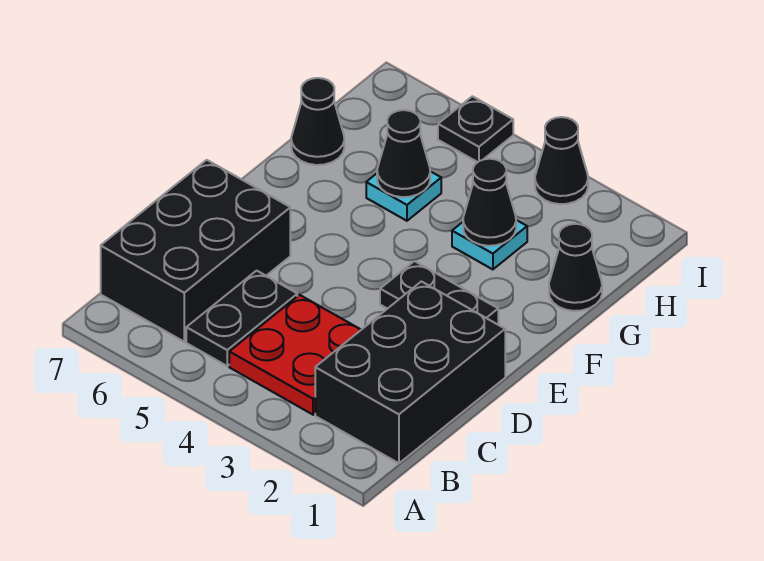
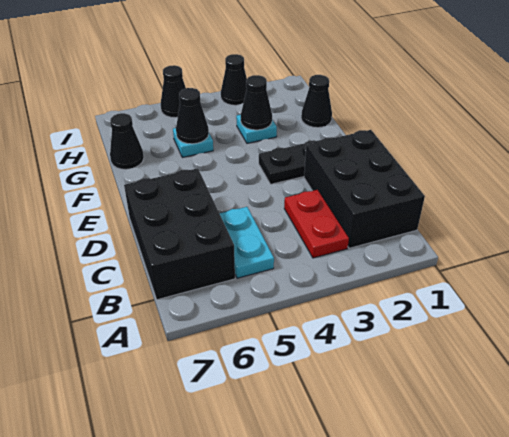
red 2x2 plate [229,295,361,415] -> red 1x2 plate [284,190,349,258]
black 1x2 plate [186,271,297,366] -> cyan 1x2 plate [220,207,274,278]
black 1x1 plate [438,96,513,162] -> black 1x1 cone [161,65,186,118]

